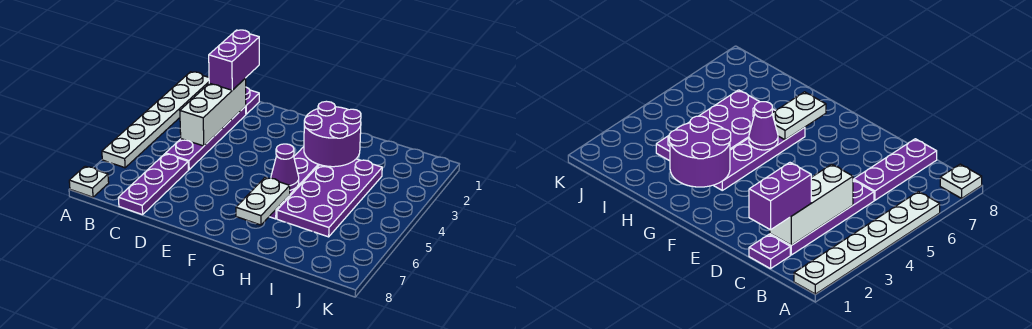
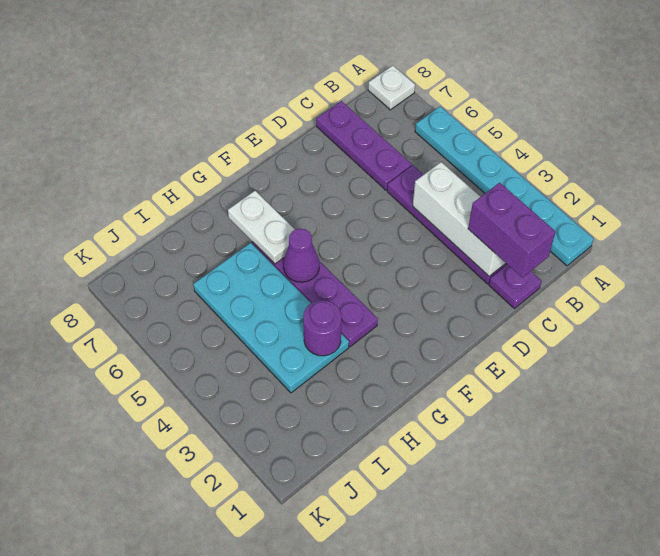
white 1x6 plate [102,72,209,168] -> cyan 1x6 plate [415,106,594,266]
purple 2x2 round brick [304,101,361,167] -> purple 1x1 round brick [303,300,341,356]
purple 2x4 plate [277,159,382,237] -> cyan 2x4 plate [193,243,349,393]

